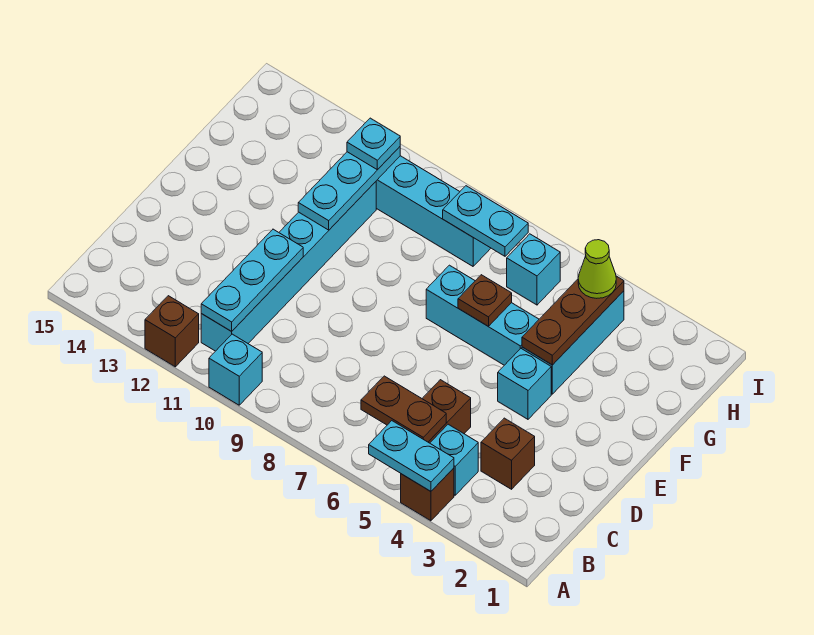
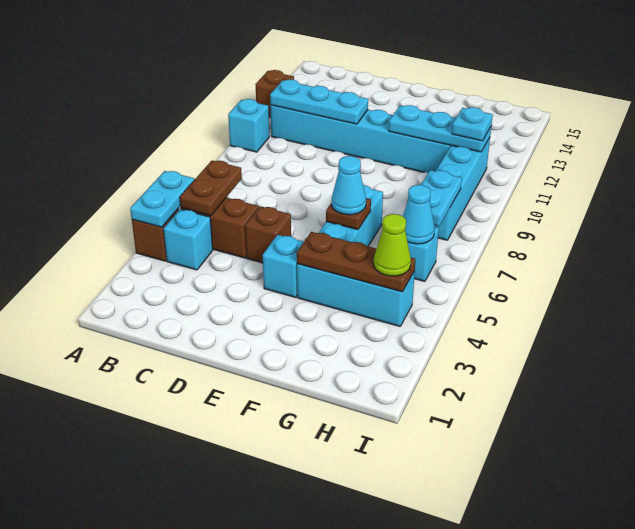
brown 1x1 brick [481,418,535,489] -> brown 1x1 brick moved to [245,206,291,263]
none -> cyan 1x1 cone [332,156,366,215]
none -> cyan 1x1 cone [403,185,435,244]

